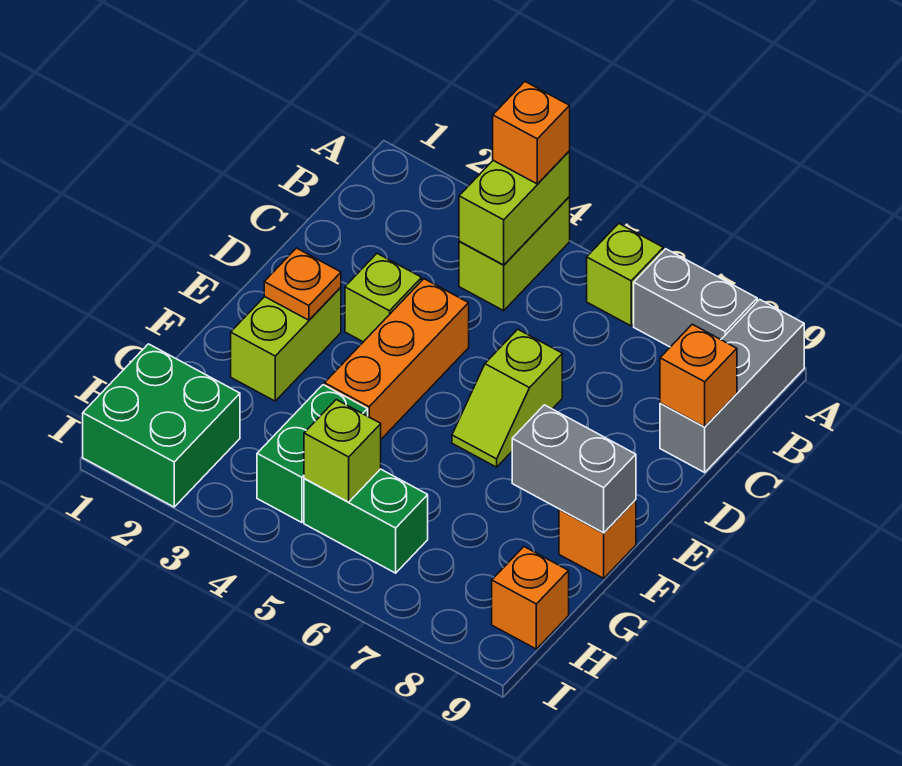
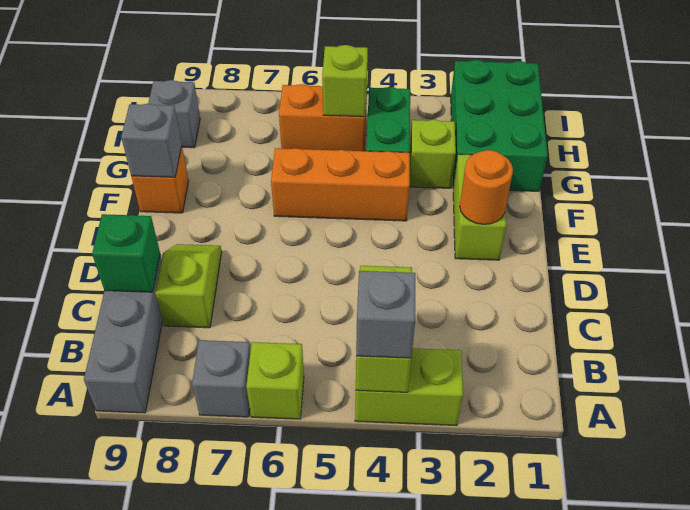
lime 1x2 brick [459,197,570,311] -> lime 1x2 brick turned to [355,348,463,425]
orange 1x1 brick [493,82,570,184] -> grey 1x1 brick [356,271,415,358]
grey 1x2 brick [634,249,757,347] -> grey 1x1 brick [192,340,250,417]
orange 1x1 brick [660,324,737,427] -> green 1x1 brick [92,214,160,292]
lime 1x1 brick [345,254,422,342] -> lime 1x1 brick moved to [409,120,456,188]
orange 1x3 brick [324,279,469,439] -> orange 1x3 brick turned to [271,148,410,221]
lime 1x2 slope [452,329,562,467] -> lime 1x2 slope moved to [155,244,222,328]
orange 1x1 plate [264,248,341,320] -> orange 1x1 round brick [460,150,513,224]
grey 1x2 brick [512,405,636,533] -> grey 1x1 brick [121,104,182,177]
green 2x2 brick [83,344,240,507] -> green 2x3 brick [451,60,548,191]
green 1x2 brick [304,469,428,573] -> orange 1x2 brick [279,84,367,151]
orange 1x1 brick [492,547,569,649] -> grey 1x1 brick [148,80,200,148]

